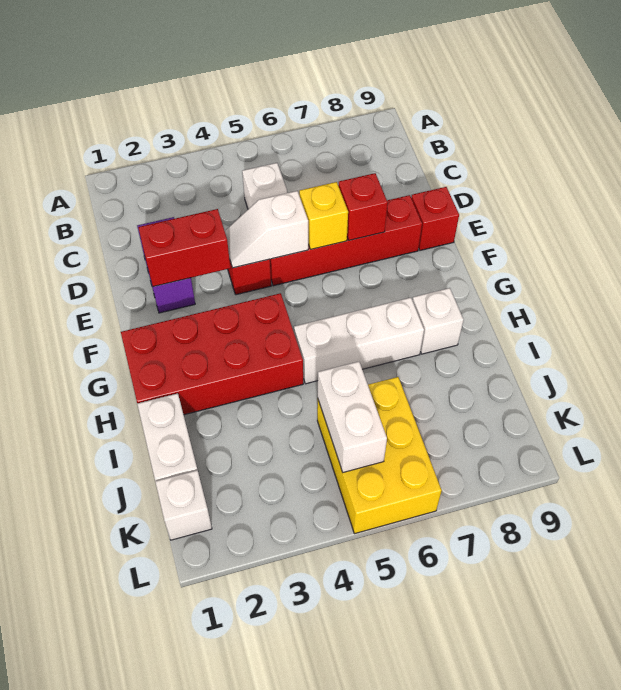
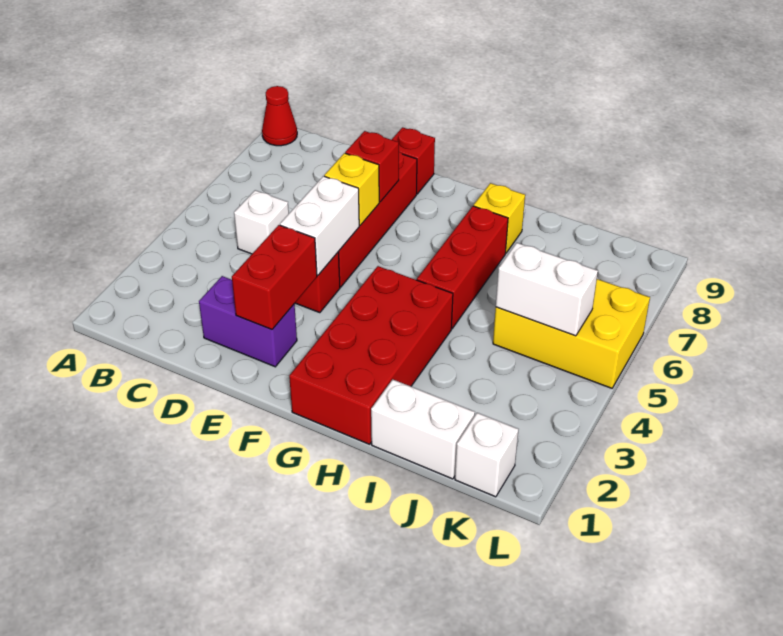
none -> red 1x1 cone [262,86,297,146]
white 1x2 slope [225,191,308,268] -> white 1x2 brick [280,176,359,276]
white 1x3 brick [294,298,424,384] -> red 1x3 brick [417,206,508,329]
white 1x1 brick [413,288,463,354] -> yellow 1x1 brick [474,183,525,253]

